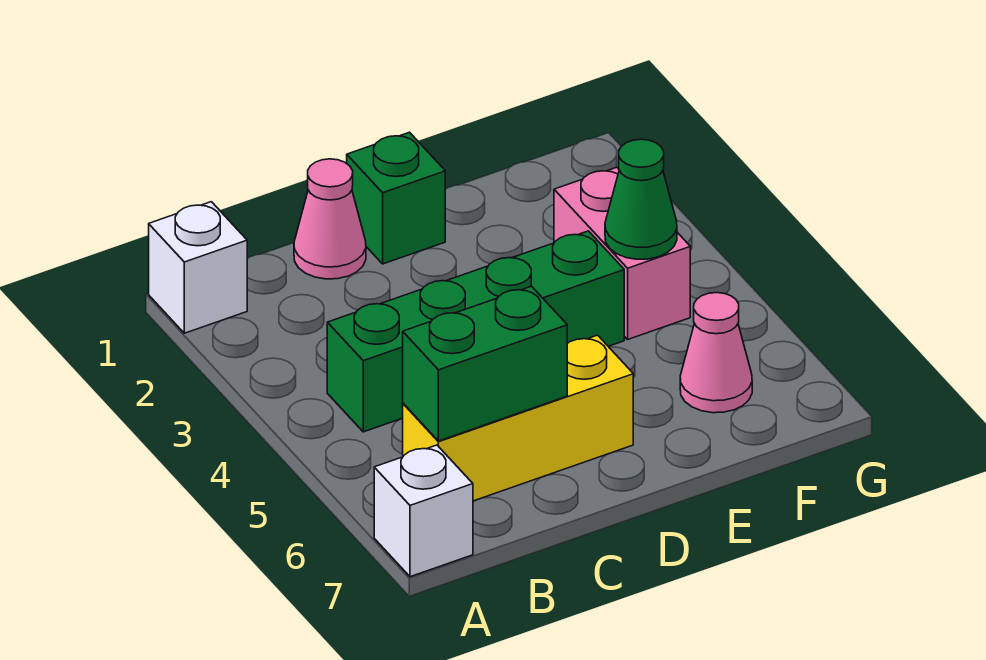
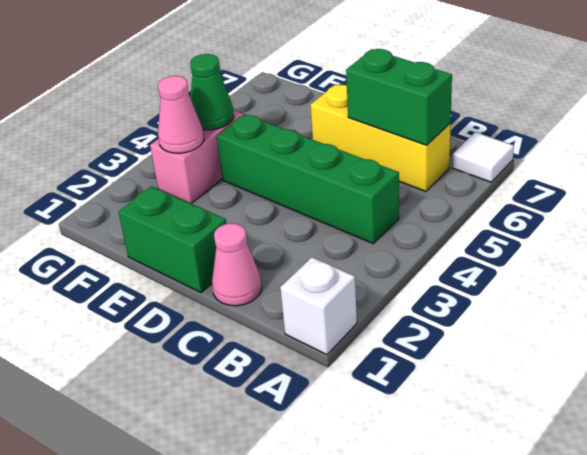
white 1x1 brick [374,445,473,577] -> white 1x1 tile [452,132,514,182]
green 1x1 brick [347,132,445,264] -> green 1x2 brick [119,186,226,293]
pink 1x1 cone [680,293,752,413] -> pink 1x1 cone moved to [158,76,204,153]

